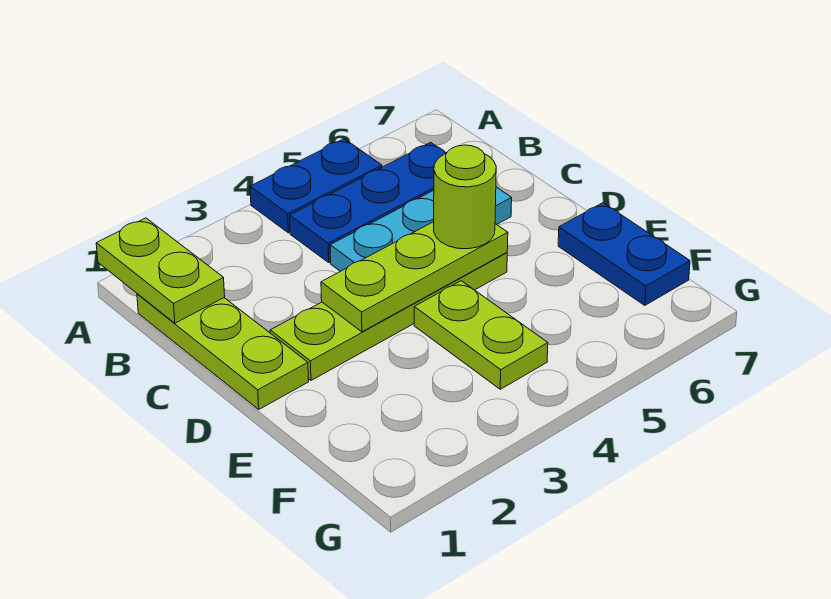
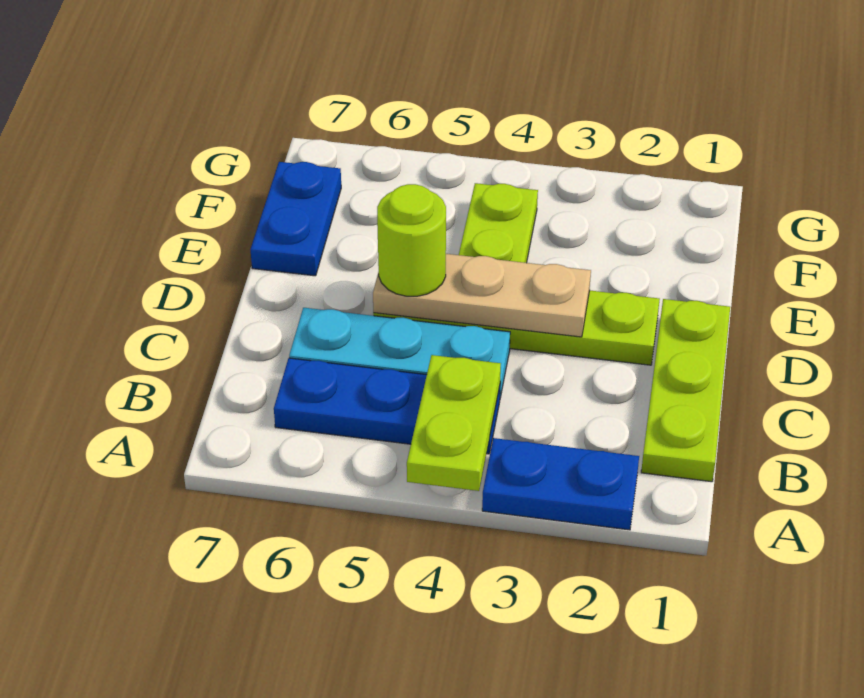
lime 1x2 plate [96,218,225,323] -> lime 1x2 plate moved to [407,355,501,491]
blue 1x2 plate [250,139,382,233] -> blue 1x2 plate moved to [482,438,639,530]
lime 1x3 plate [321,222,508,332] -> tan 1x3 plate [373,254,591,337]

